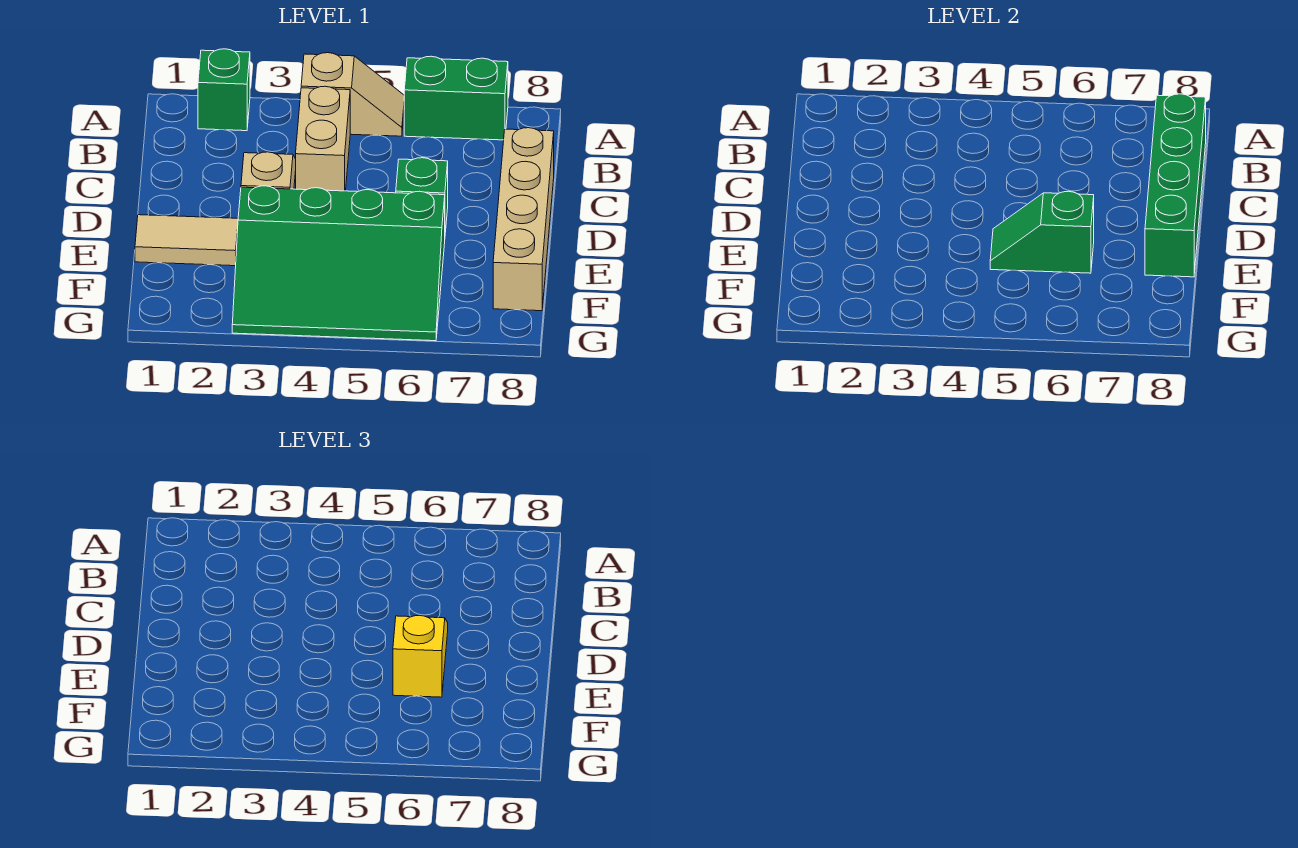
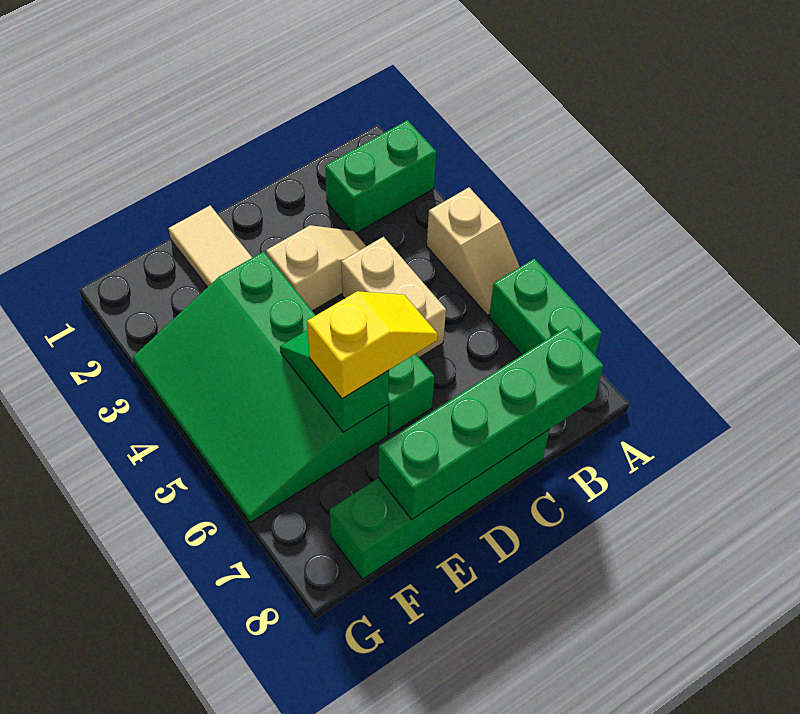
green 1x1 brick [198,49,250,131] -> green 1x2 brick [325,120,436,233]
tan 1x2 brick [296,86,350,191] -> tan 1x2 brick turned to [341,237,446,358]
tan 1x4 brick [493,128,554,311] -> green 1x4 brick [330,429,550,579]

